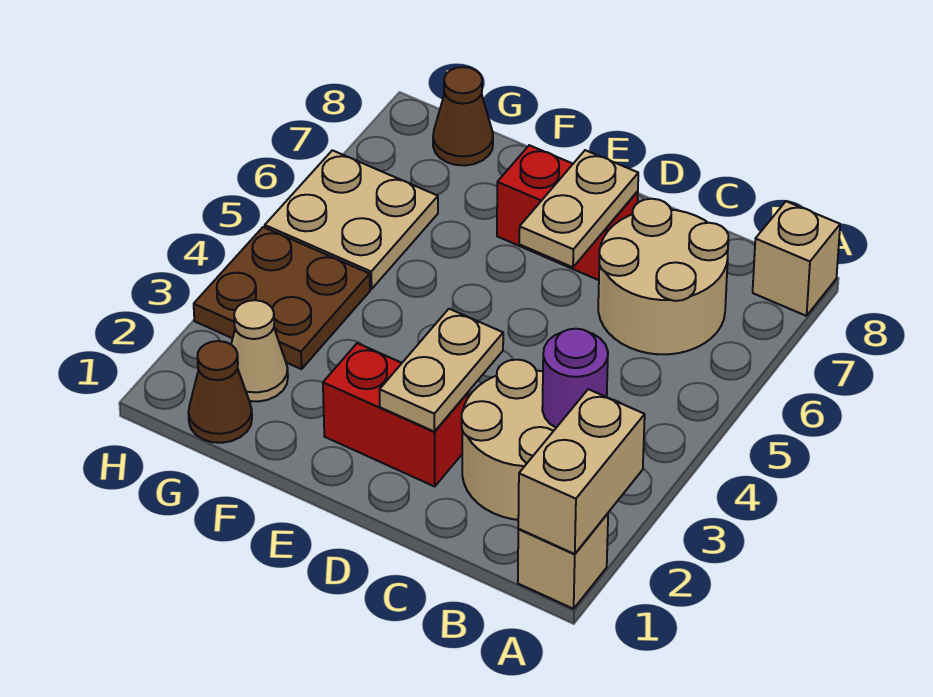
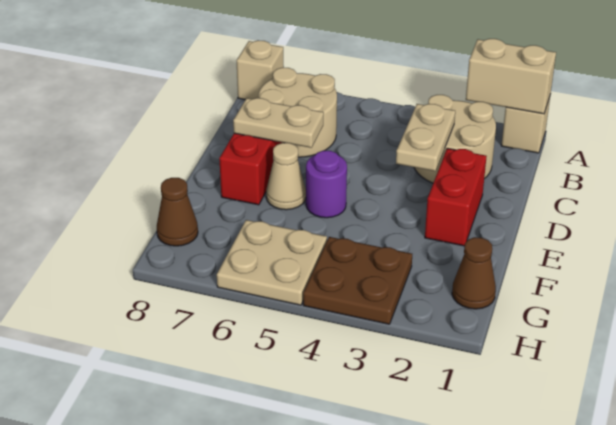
purple 1x1 round brick [542,329,608,428] -> purple 1x1 round brick moved to [306,151,347,218]
tan 1x2 plate [380,309,503,432] -> tan 1x2 plate turned to [396,104,455,171]
tan 1x1 cone [231,300,288,401] -> tan 1x1 cone moved to [266,143,306,210]

